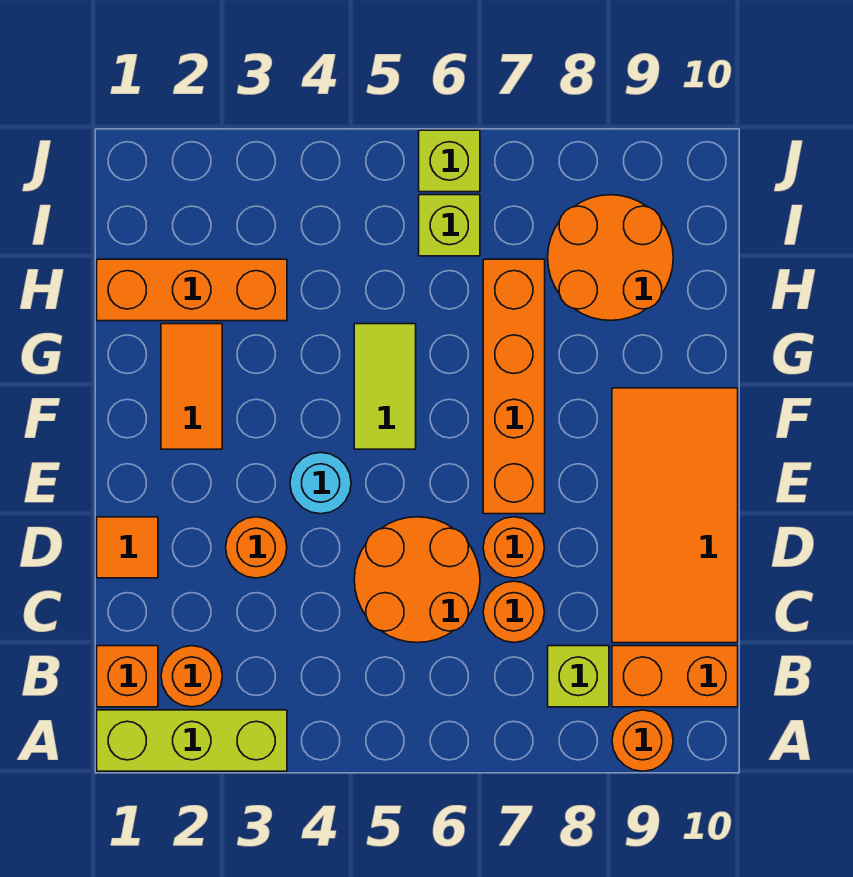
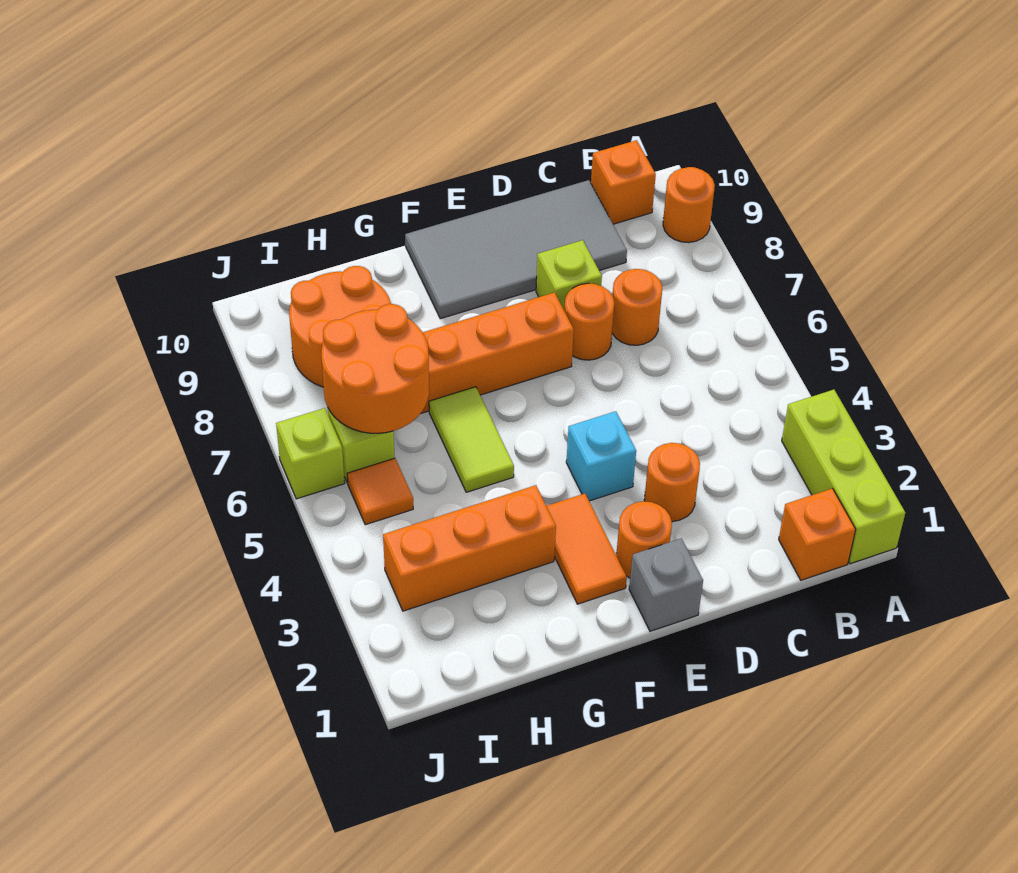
orange 1x1 round brick [161,646,222,707] -> orange 1x1 round brick moved to [616,501,672,578]
lime 1x1 brick [548,646,609,707] -> lime 1x1 brick moved to [536,240,602,309]
orange 1x2 brick [612,646,738,707] -> orange 1x1 brick [591,140,656,224]
orange 2x2 round brick [354,517,480,643] -> orange 2x2 round brick moved to [321,304,429,433]
orange 2x4 tile [612,388,738,643] -> grey 2x4 tile [405,180,627,319]
orange 1x1 tile [97,517,158,578] -> orange 1x1 tile moved to [347,458,413,525]
none -> grey 1x1 brick [629,538,703,631]
cyan 1x1 round brick [290,452,351,514] -> cyan 1x1 brick [566,411,636,501]
orange 1x2 tile [161,324,222,449] -> orange 1x2 tile turned to [547,494,627,604]
lime 1x2 tile [354,324,416,449] -> lime 1x2 tile turned to [429,387,514,492]
orange 1x3 brick [97,259,287,321] -> orange 1x3 brick turned to [383,485,556,611]

